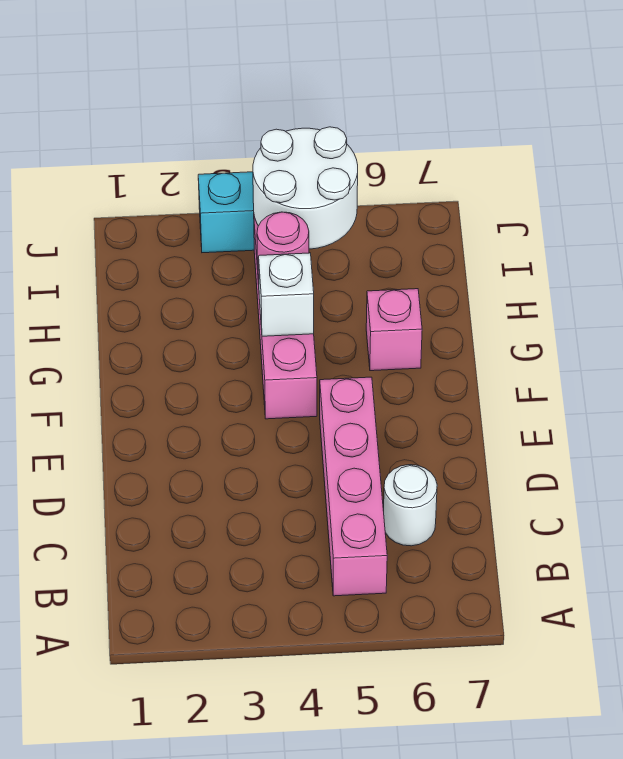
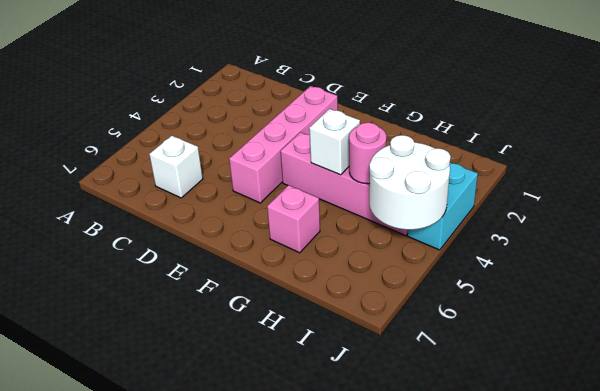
pink 1x4 brick [320,377,387,596] -> pink 1x4 brick turned to [229,86,338,203]
white 1x1 round brick [384,465,437,546] -> white 1x1 brick [149,136,203,198]

